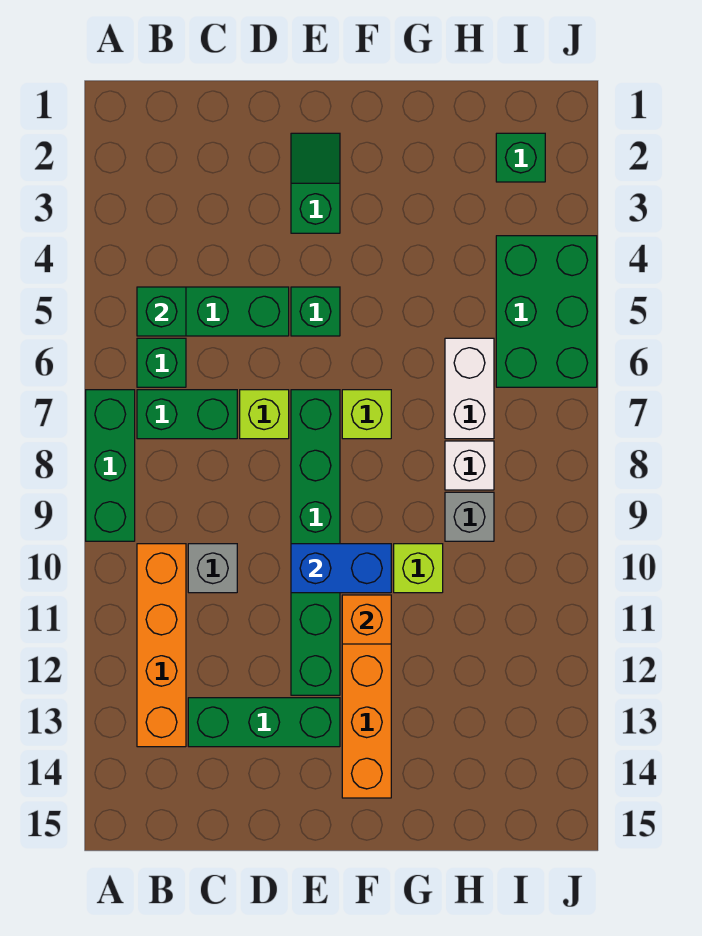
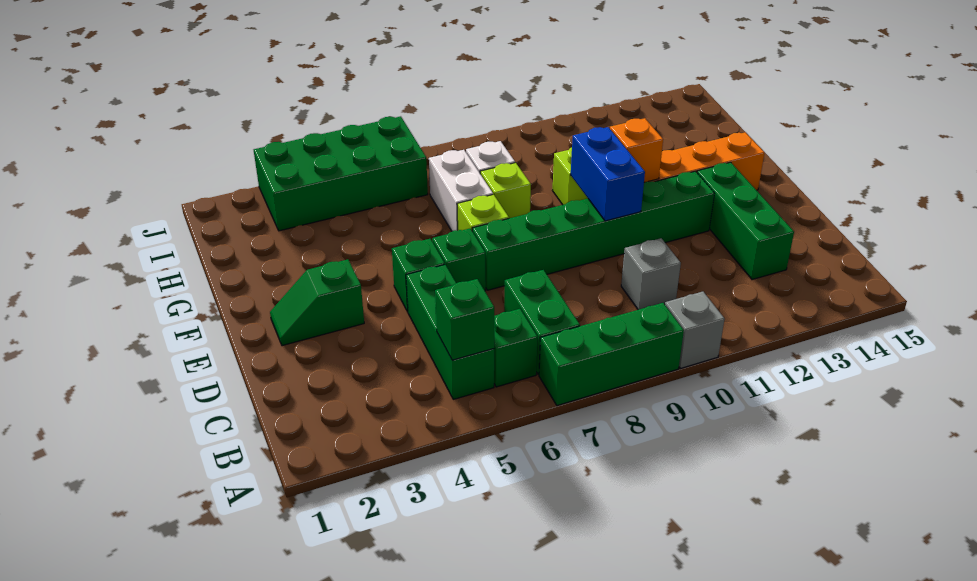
orange 1x4 brick [137,544,186,747] -> none
lime 1x1 brick [240,390,289,439] -> lime 1x1 brick moved to [480,163,531,218]
white 1x2 brick [445,338,494,439] -> white 1x2 brick turned to [429,150,493,231]
grey 1x1 brick [445,492,494,541] -> grey 1x1 brick moved to [665,292,724,368]
green 1x1 brick [496,133,545,182] -> green 1x1 brick moved to [432,229,486,291]
green 2x3 brick [496,236,597,387] -> green 2x4 brick [254,116,428,231]

